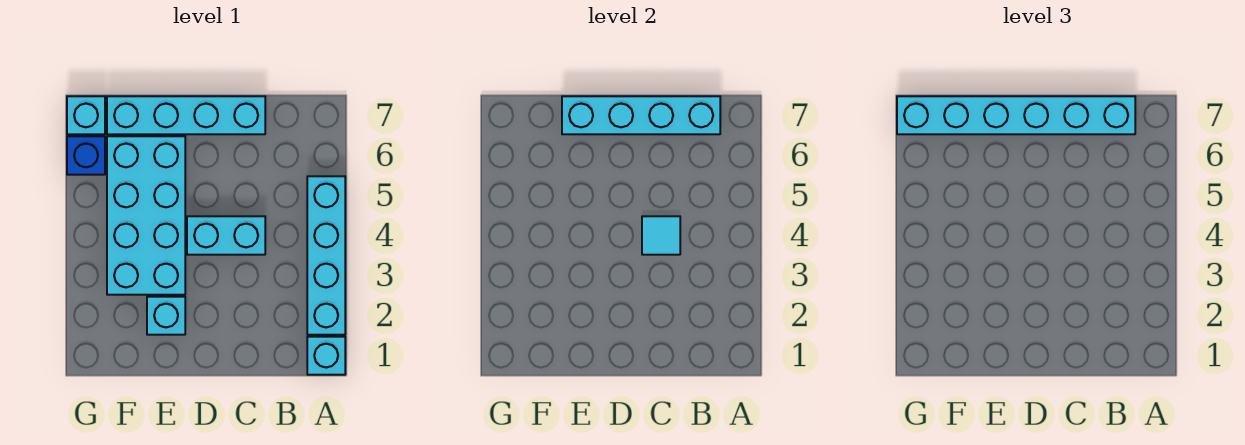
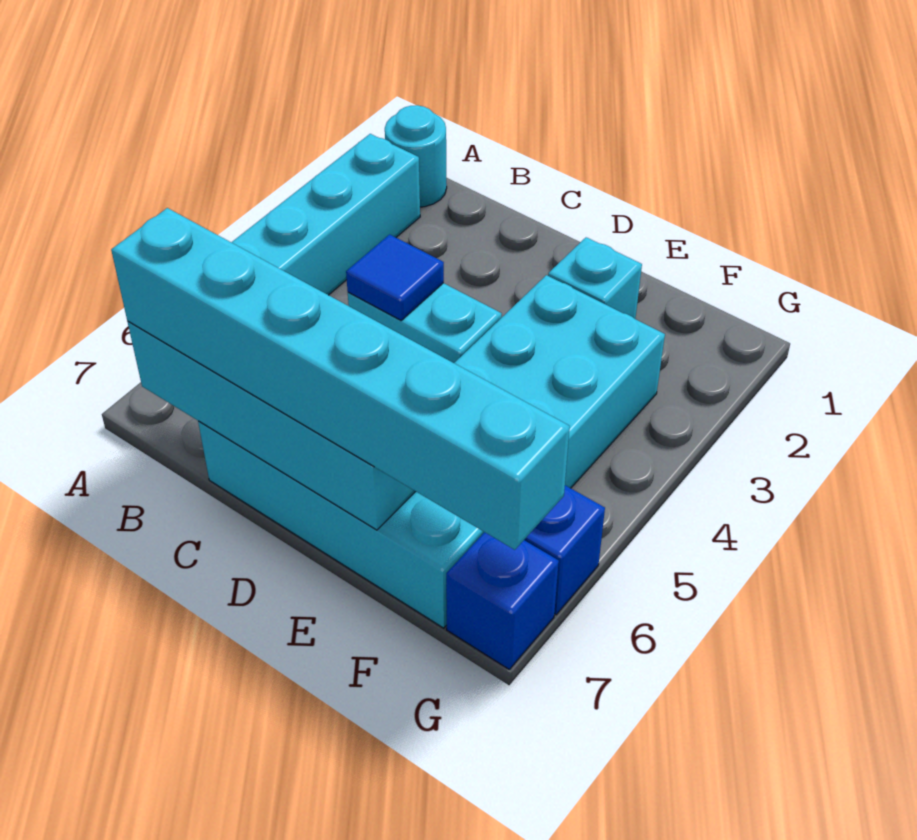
cyan 1x1 brick [307,337,345,375] -> cyan 1x1 round brick [385,105,447,207]
cyan 1x1 tile [642,216,680,255] -> blue 1x1 tile [346,234,444,320]
cyan 1x1 brick [67,96,105,134] -> blue 1x1 brick [446,532,559,669]

